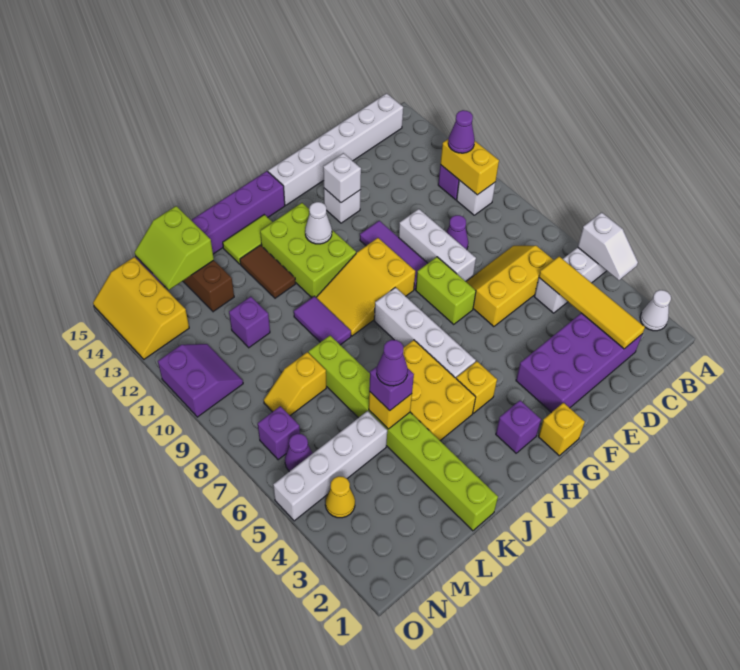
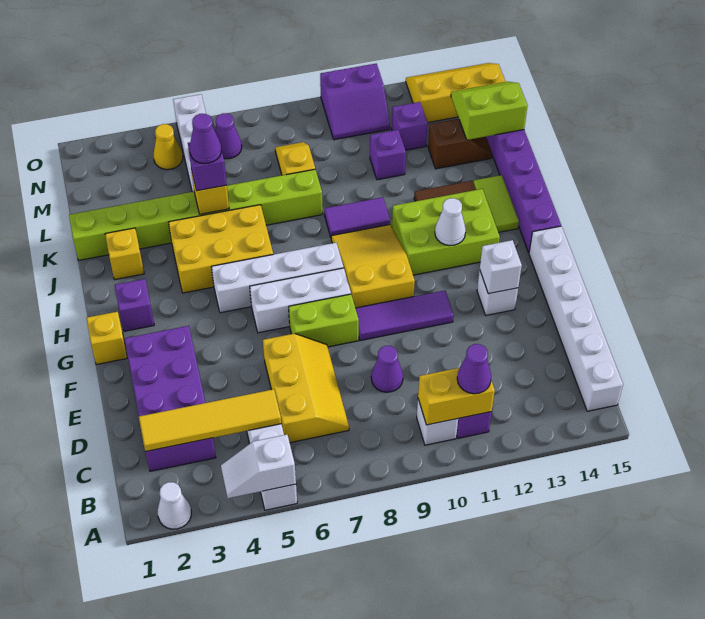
white 1x3 brick [399,209,476,281] -> white 1x3 brick moved to [250,268,351,333]
yellow 1x1 brick [456,361,497,413] -> yellow 1x1 brick moved to [105,228,144,279]
purple 1x1 brick [258,406,300,460] -> purple 1x1 brick moved to [392,102,428,150]

